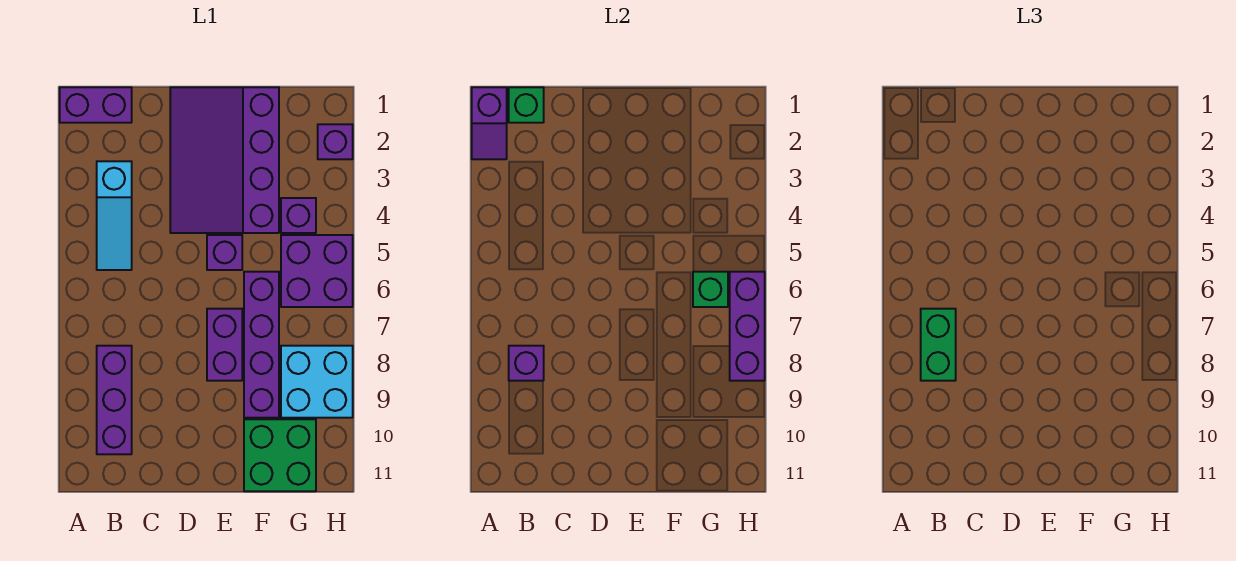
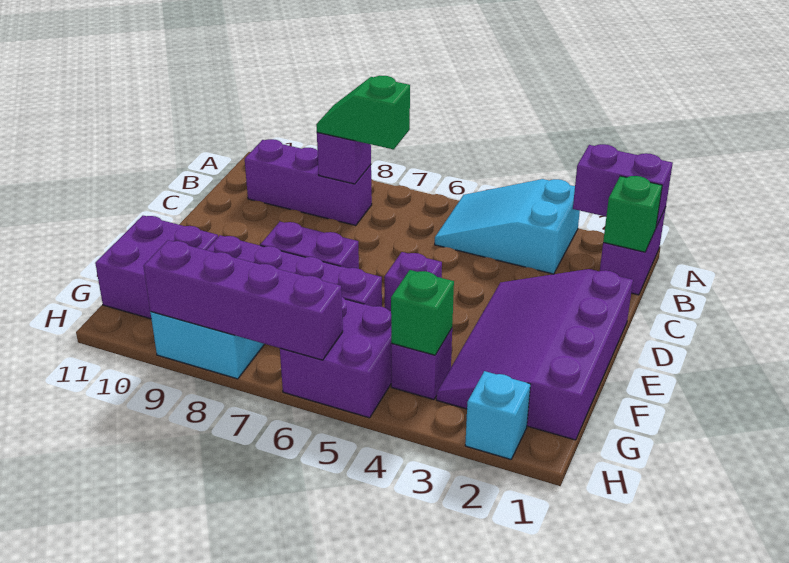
purple 1x2 slope [472,87,507,159] -> purple 1x2 brick [573,144,673,227]
cyan 1x3 slope [97,161,132,270] -> cyan 2x3 slope [435,179,580,274]
green 1x2 brick [921,309,956,381] -> green 1x2 slope [316,76,410,149]
purple 3x4 slope [170,87,279,233] -> purple 3x4 slope turned to [436,269,633,440]
green 2x2 brick [244,419,316,491] -> purple 2x2 brick [95,216,218,319]
green 1x1 brick [693,272,728,307] -> green 1x1 brick moved to [391,270,454,355]
purple 1x1 brick [318,124,353,159] -> cyan 1x1 brick [465,371,530,459]
purple 1x3 brick [730,272,765,381] -> purple 1x4 brick [144,240,343,360]

